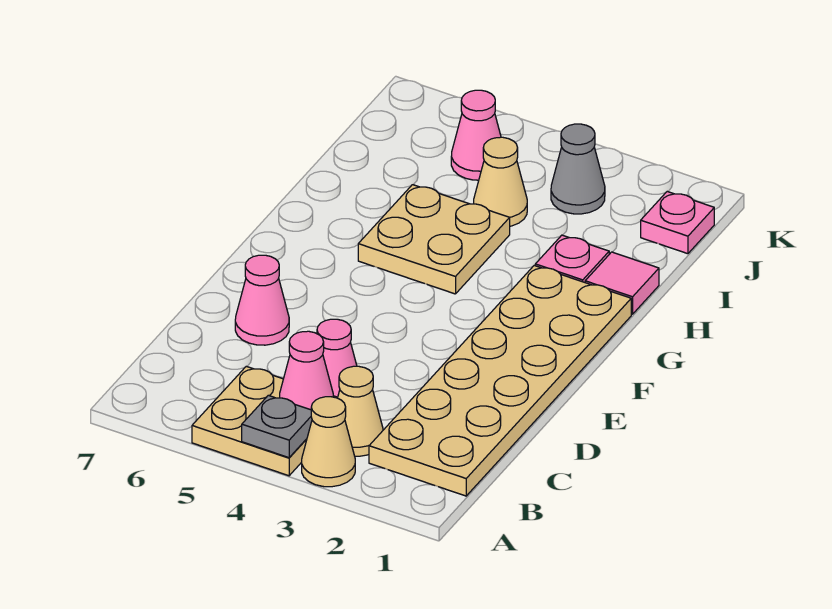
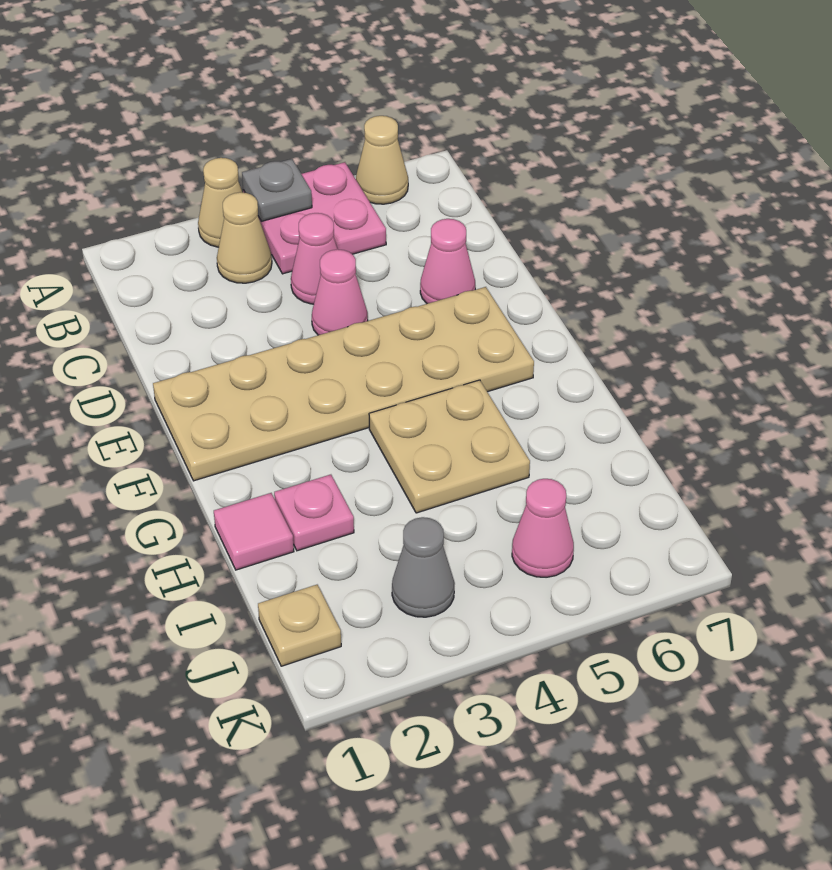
tan 2x2 plate [192,366,338,476] -> pink 2x2 plate [243,162,386,274]
tan 2x6 plate [369,265,631,496] -> tan 2x6 plate turned to [153,287,534,481]
pink 1x1 cone [280,331,333,410] -> pink 1x1 cone moved to [312,249,368,335]
tan 1x1 cone [474,137,527,226] -> tan 1x1 cone moved to [356,116,408,204]
pink 1x1 plate [641,191,714,254] -> tan 1x1 plate [258,585,341,666]

